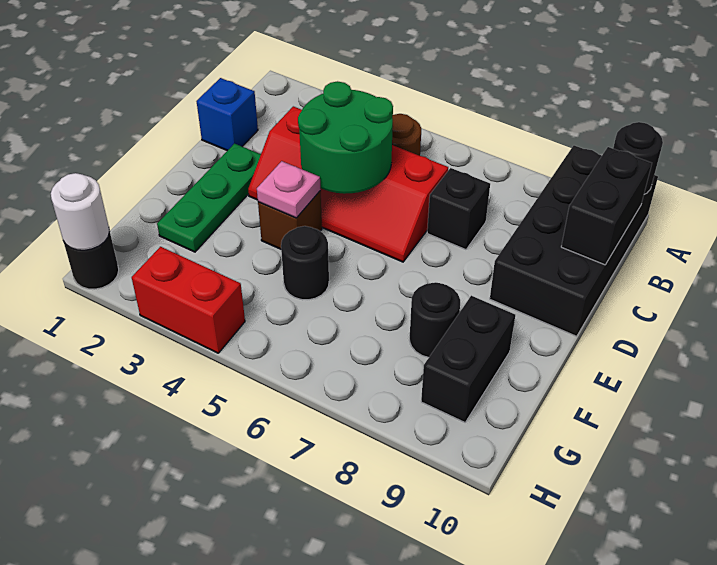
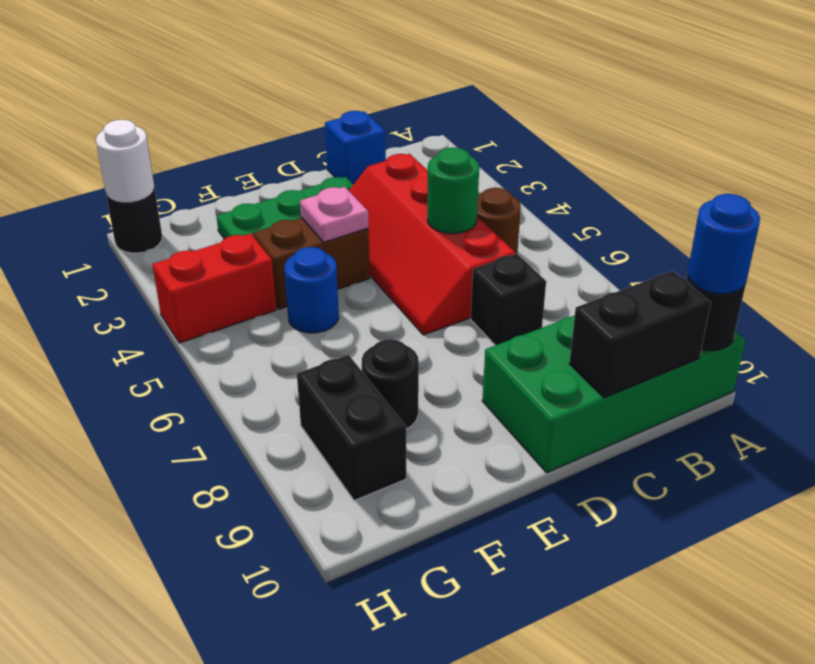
black 2x4 brick [490,145,658,336] -> green 2x4 brick [482,316,746,473]
none -> blue 1x1 round brick [687,194,760,294]
green 2x2 round brick [298,81,393,194] -> green 1x1 round brick [427,148,479,234]
brown 1x1 brick [258,191,322,249] -> brown 1x2 brick [253,218,370,309]
black 1x1 round brick [281,226,329,300] -> blue 1x1 round brick [284,247,339,333]
black 1x2 brick [421,296,515,422] -> black 1x2 brick turned to [297,355,406,501]
red 1x2 brick [132,247,245,353] -> red 1x2 brick turned to [152,233,276,343]

